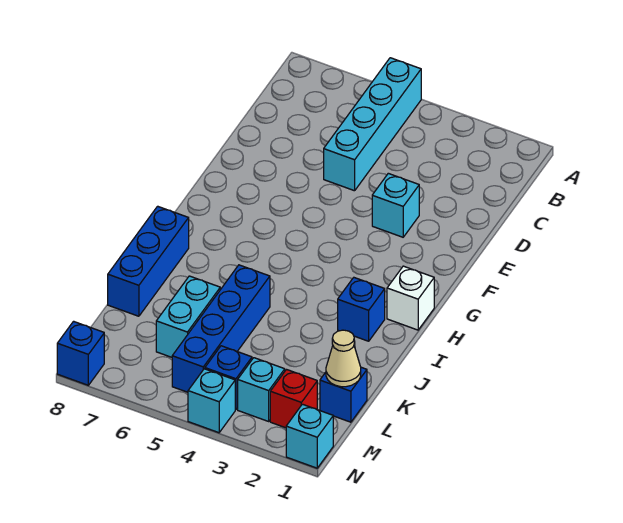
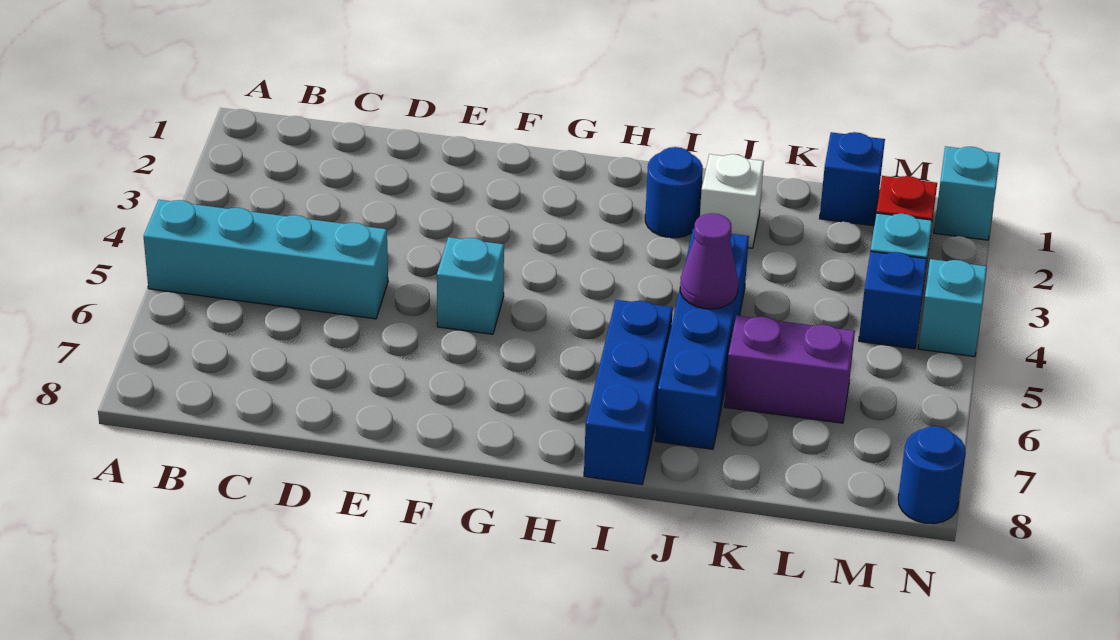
cyan 1x1 brick [372,173,419,237] -> cyan 1x1 brick moved to [437,237,504,334]
white 1x1 brick [387,266,434,330] -> white 1x1 brick moved to [700,154,764,248]
blue 1x1 brick [338,278,385,341] -> blue 1x1 round brick [645,147,703,238]
blue 1x3 brick [108,206,189,316] -> blue 1x3 brick turned to [584,300,673,484]
blue 1x4 brick [172,265,270,392] -> blue 1x4 brick turned to [655,229,749,449]
none -> purple 1x1 cone [680,213,738,309]
cyan 1x2 brick [156,276,220,357] -> purple 1x2 brick [725,315,855,423]
tan 1x1 cone [326,330,361,387] -> none
blue 1x1 brick [57,321,104,385] -> blue 1x1 round brick [898,426,966,524]

